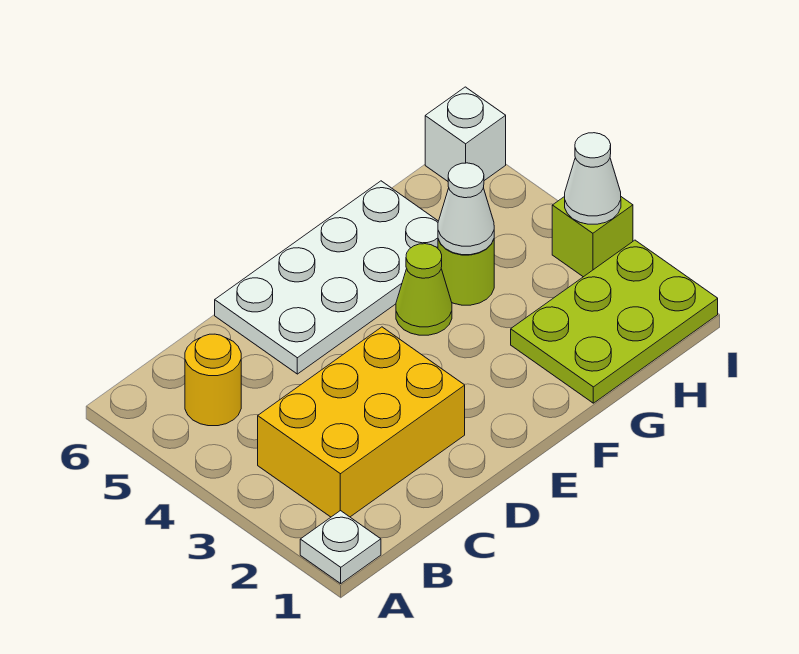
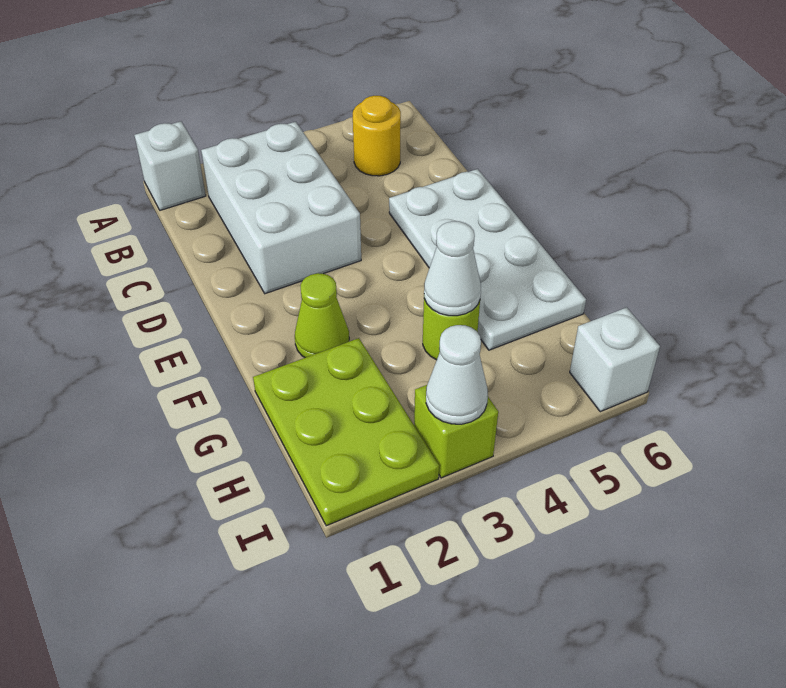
white 1x1 plate [300,510,381,583] -> white 1x1 brick [135,121,206,210]
yellow 2x3 brick [258,327,465,517] -> white 2x3 brick [201,122,361,294]
lime 1x1 cone [396,244,452,335] -> lime 1x1 cone moved to [295,273,349,358]

